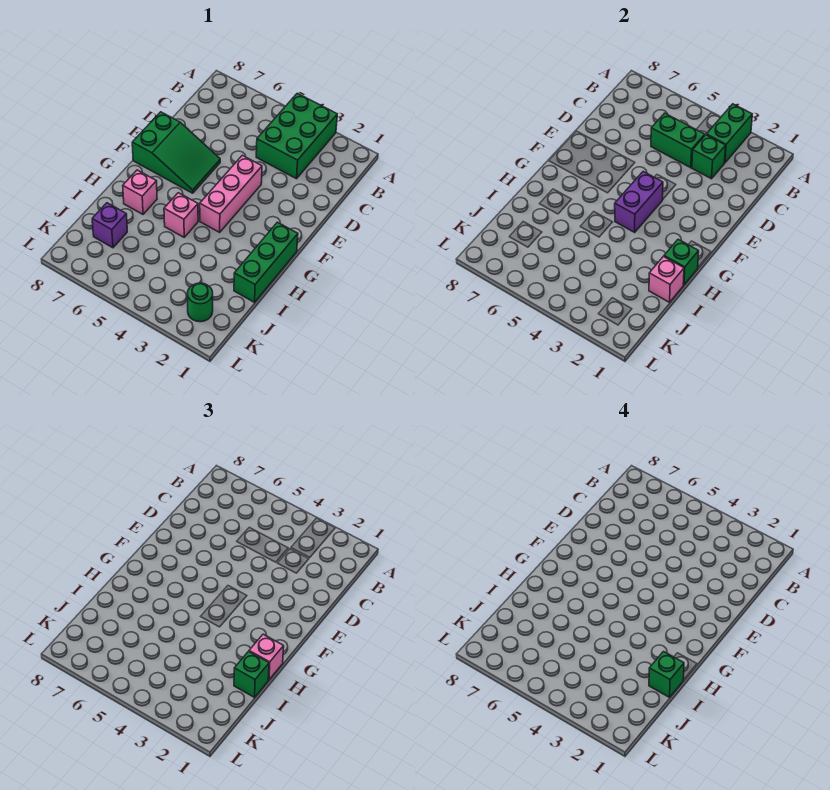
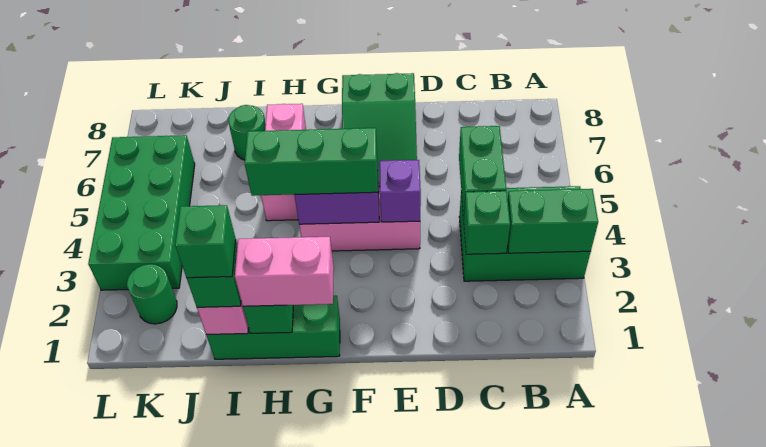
none -> green 1x3 brick [245,128,378,196]
pink 1x1 brick [249,634,284,680] -> pink 1x2 brick [235,237,334,306]
none -> green 1x1 round brick [228,105,266,160]
purple 1x1 brick [92,203,127,248] -> purple 1x1 brick moved to [379,160,421,222]
none -> green 2x4 brick [88,135,195,290]

